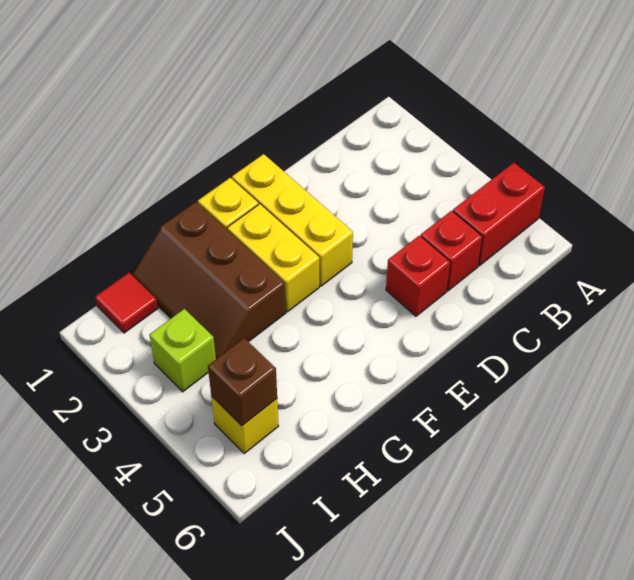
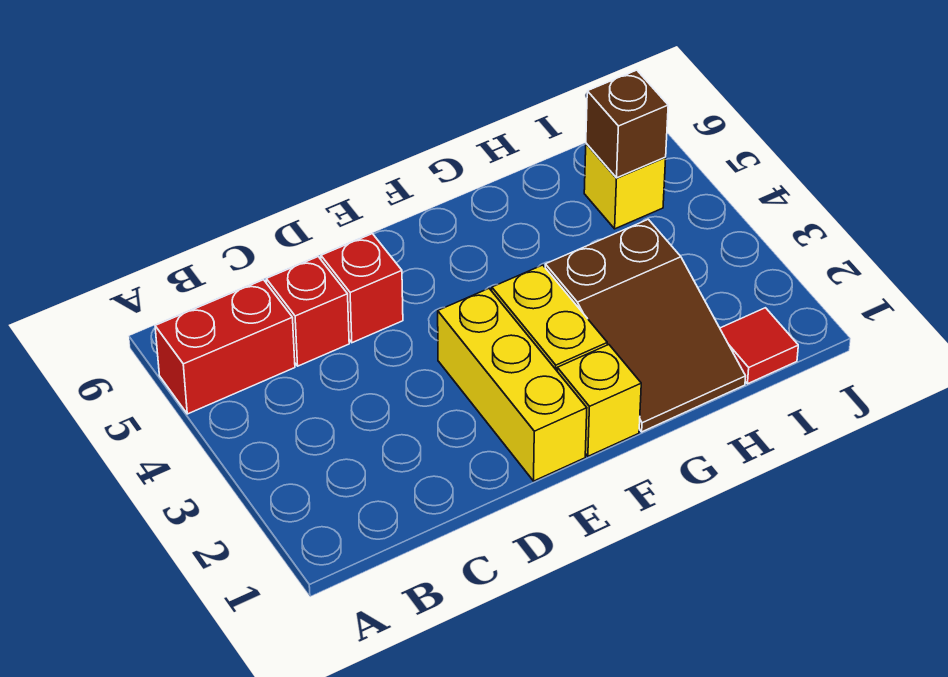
brown 2x3 slope [132,202,286,359] -> brown 2x3 slope turned to [545,219,746,432]
lime 1x1 brick [149,309,216,392] -> none

